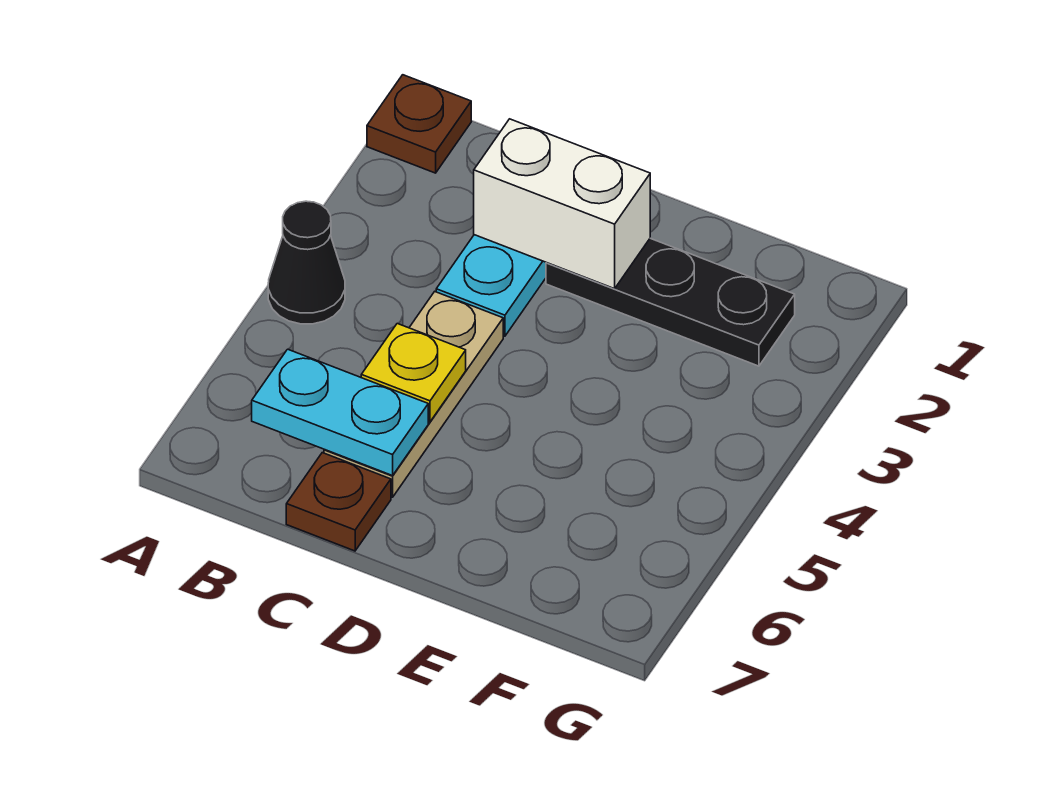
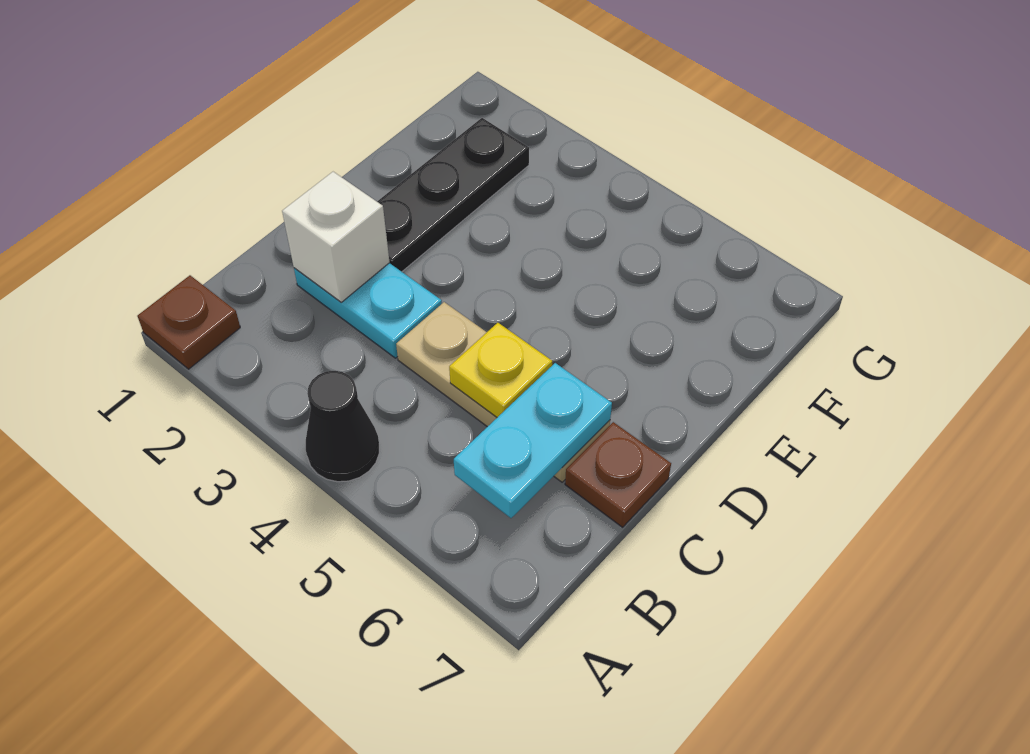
white 1x2 brick [474,119,650,289] -> white 1x1 brick [282,172,390,302]

